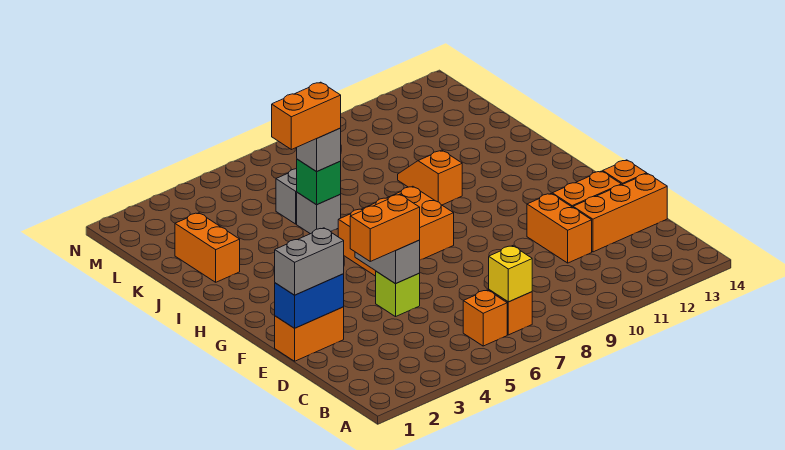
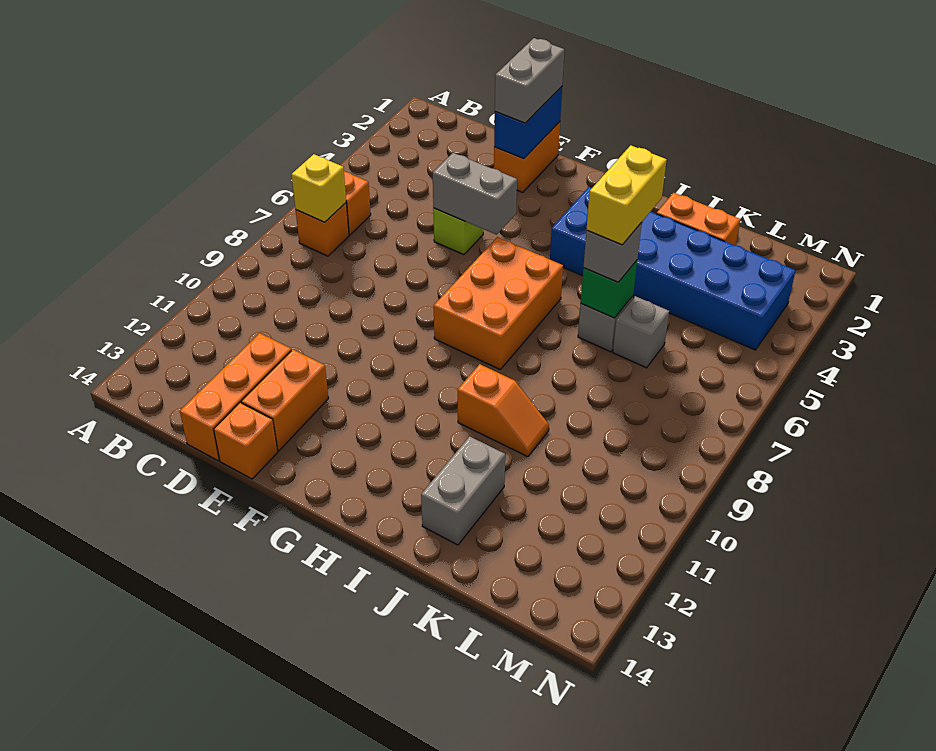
orange 1x2 brick [527,194,592,263] -> none
orange 1x2 brick [350,194,420,261] -> none
none -> blue 2x6 brick [550,187,796,350]
orange 1x2 brick [272,82,341,150] -> yellow 1x2 brick [586,145,667,245]
none -> grey 1x2 brick [421,436,505,545]

